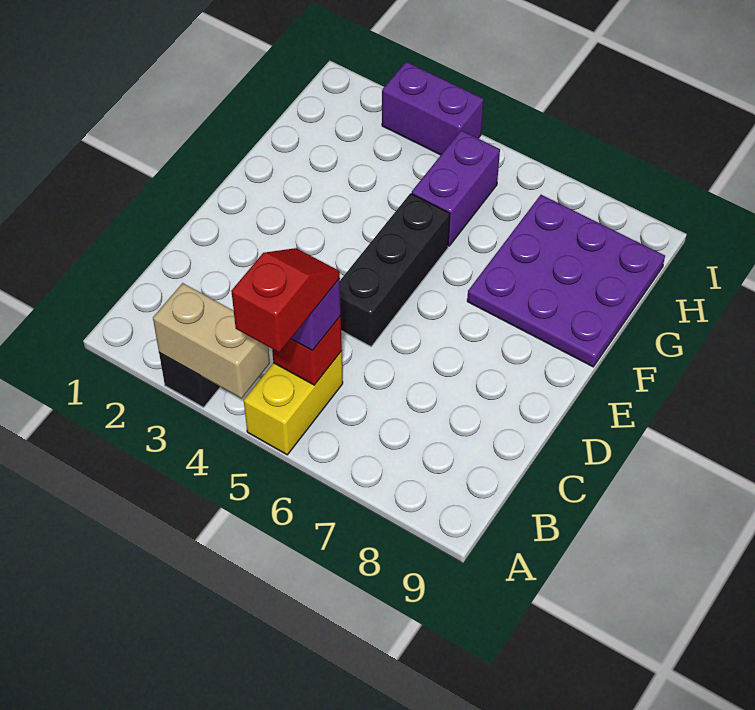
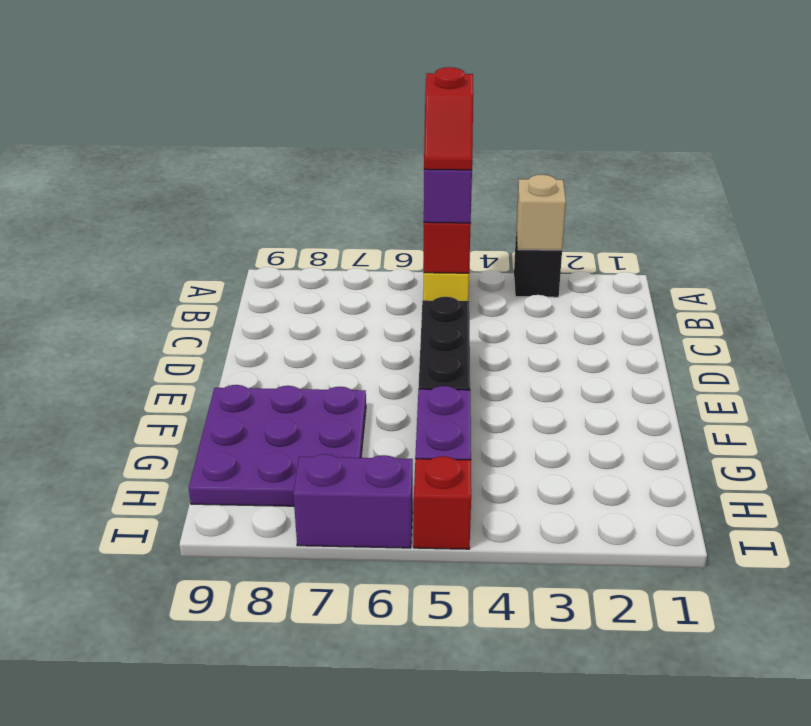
tan 1x2 brick [153,283,270,398] -> tan 1x1 brick [516,175,566,250]
purple 1x2 brick [382,62,484,155] -> purple 1x2 brick moved to [293,454,413,548]
none -> red 1x1 brick [414,456,471,549]

